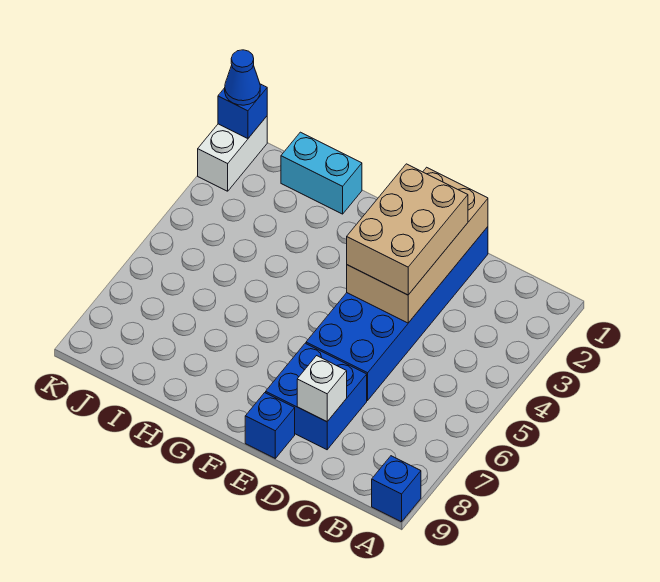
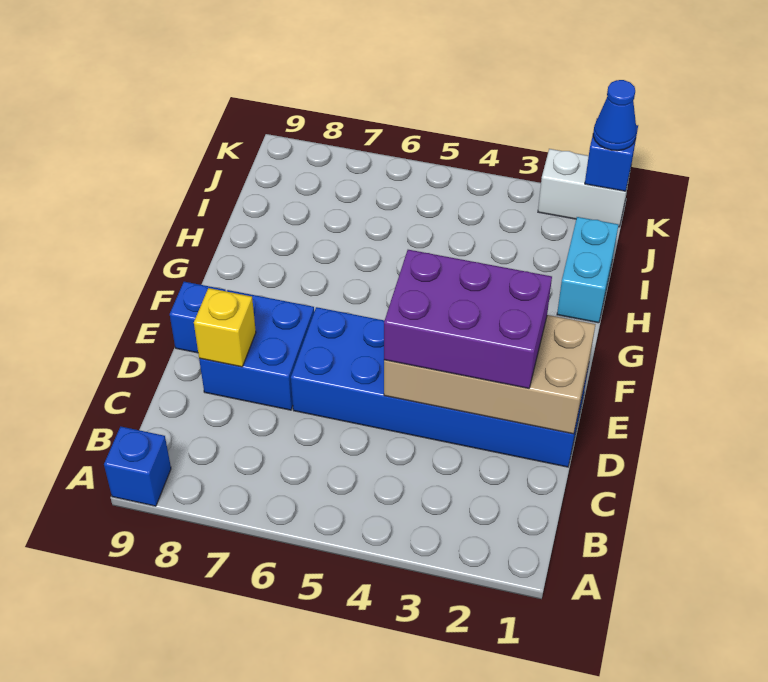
tan 2x3 brick [347,164,468,295] -> purple 2x3 brick [384,250,552,389]
white 1x1 brick [297,356,347,422] -> yellow 1x1 brick [194,288,256,367]

